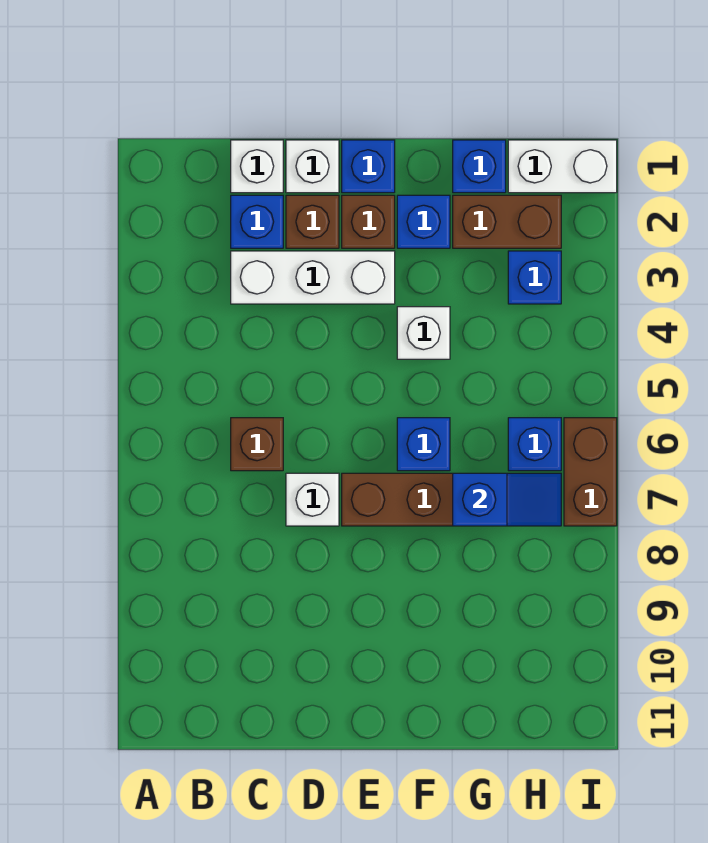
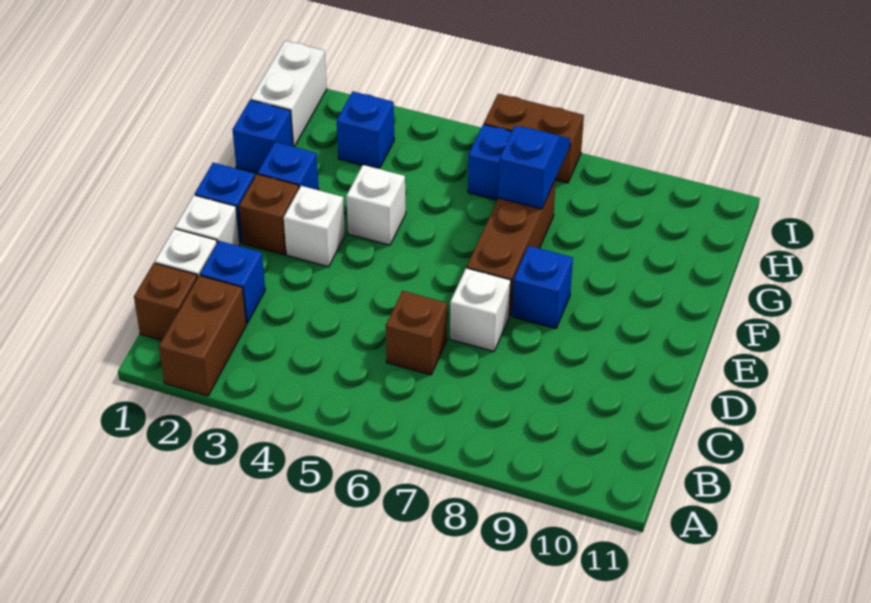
white 1x3 brick [231,251,395,304] -> white 1x1 brick [284,186,345,267]
brown 1x1 brick [286,195,339,248] -> brown 1x1 brick moved to [134,263,197,340]
blue 1x1 brick [397,418,450,471] -> blue 1x1 brick moved to [512,246,573,329]
brown 1x2 brick [453,195,561,248] -> brown 1x2 brick moved to [159,275,246,396]

